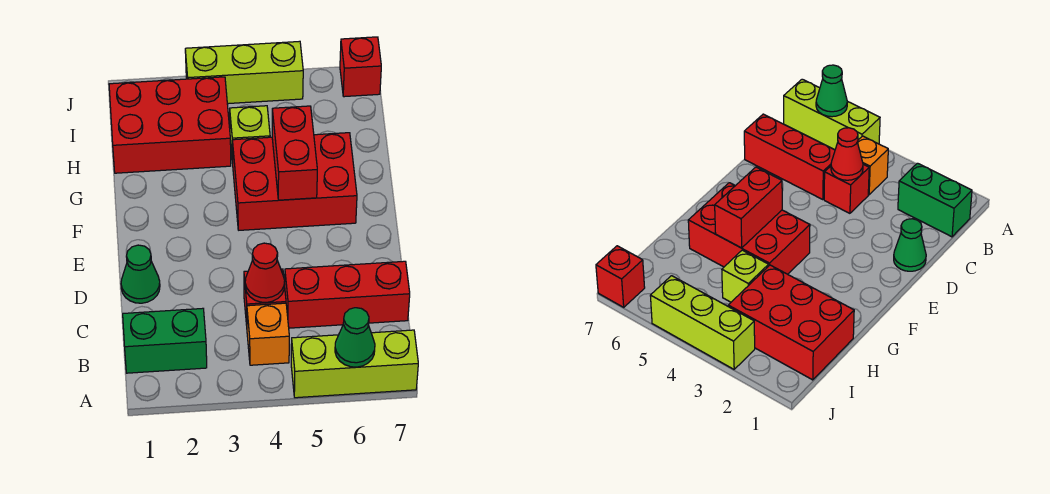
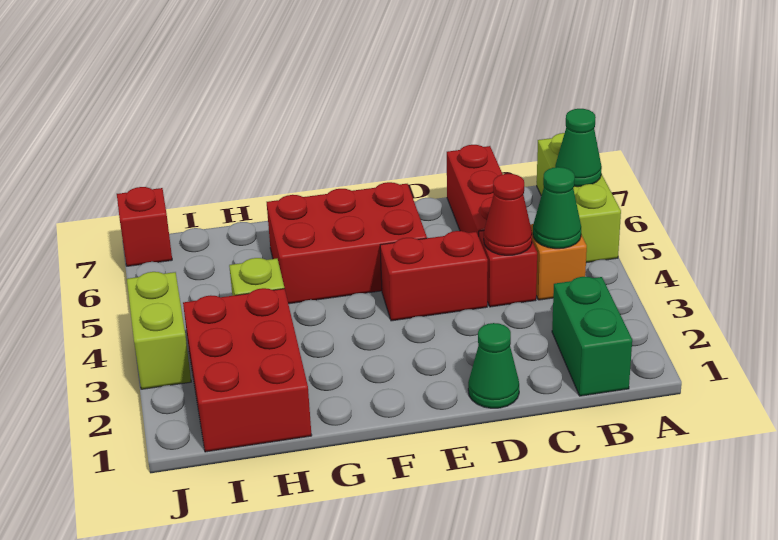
none -> green 1x1 cone [533,167,581,249]
red 2x3 brick [232,133,357,230] -> red 2x3 brick turned to [267,182,427,304]
red 1x2 brick [272,106,317,200] -> red 1x2 brick moved to [380,231,488,321]
lime 1x3 brick [185,41,303,104] -> lime 1x2 brick [127,272,191,389]

